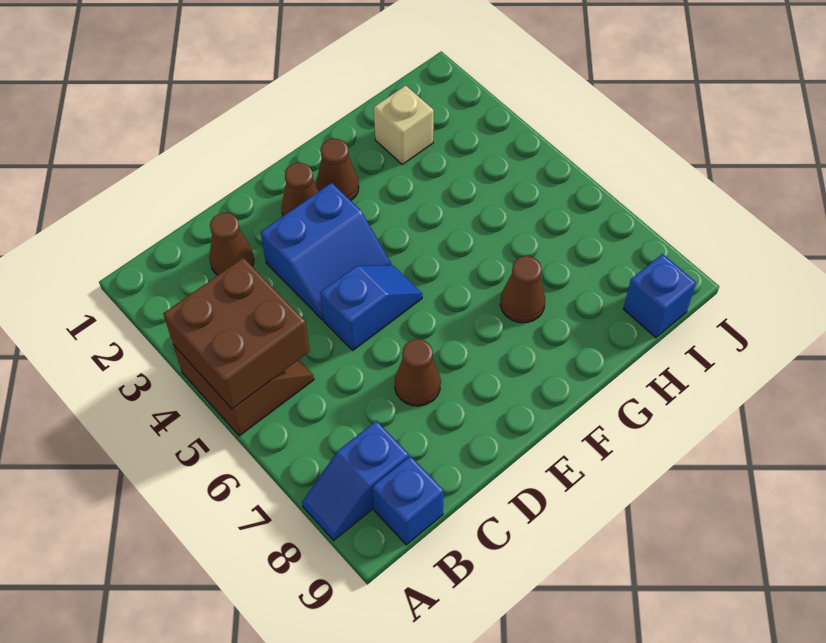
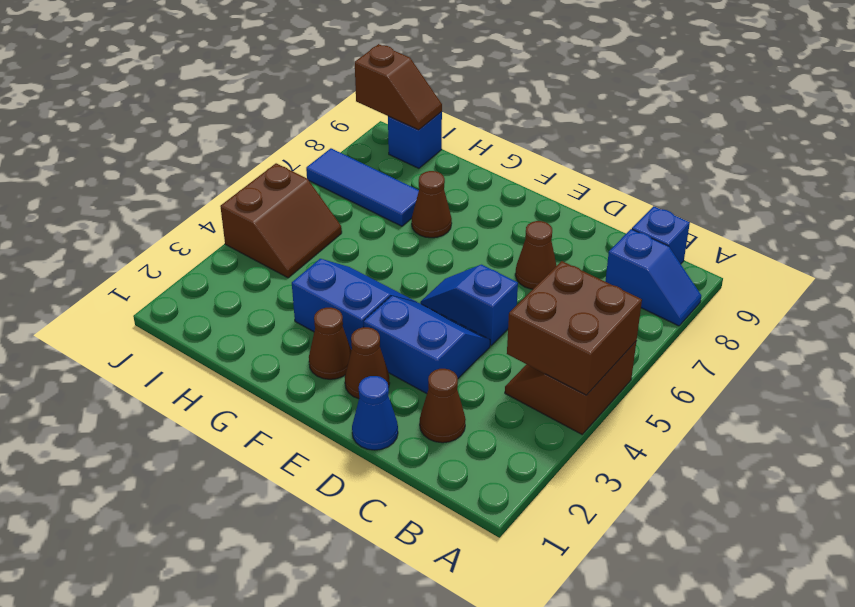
none -> blue 1x1 cone [352,376,398,450]
none -> blue 2x2 slope [292,259,416,350]
tan 1x1 brick [374,85,434,164] -> none
none -> blue 1x3 tile [306,148,419,226]
none -> brown 2x2 slope [220,163,342,278]
none -> brown 1x2 slope [355,44,442,130]

